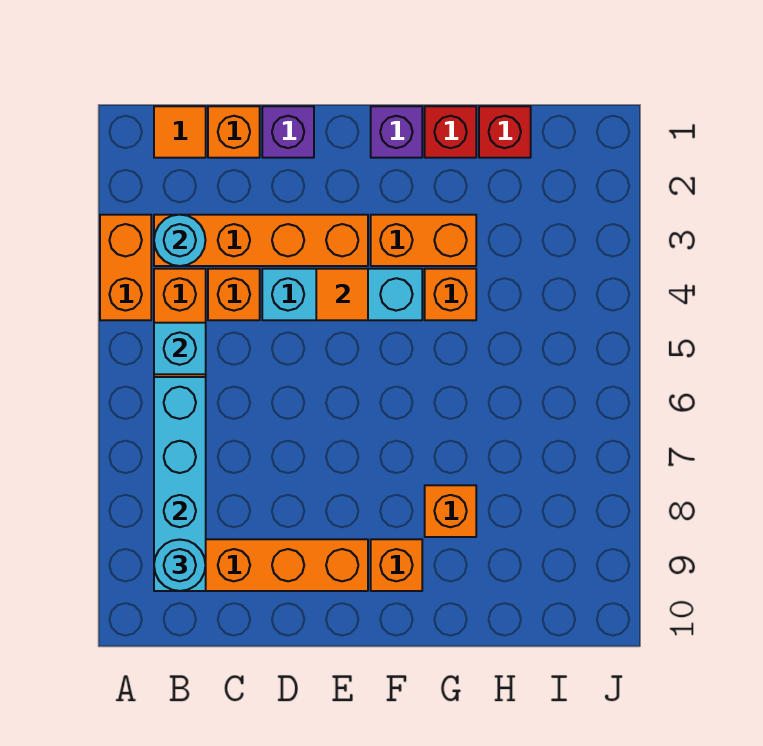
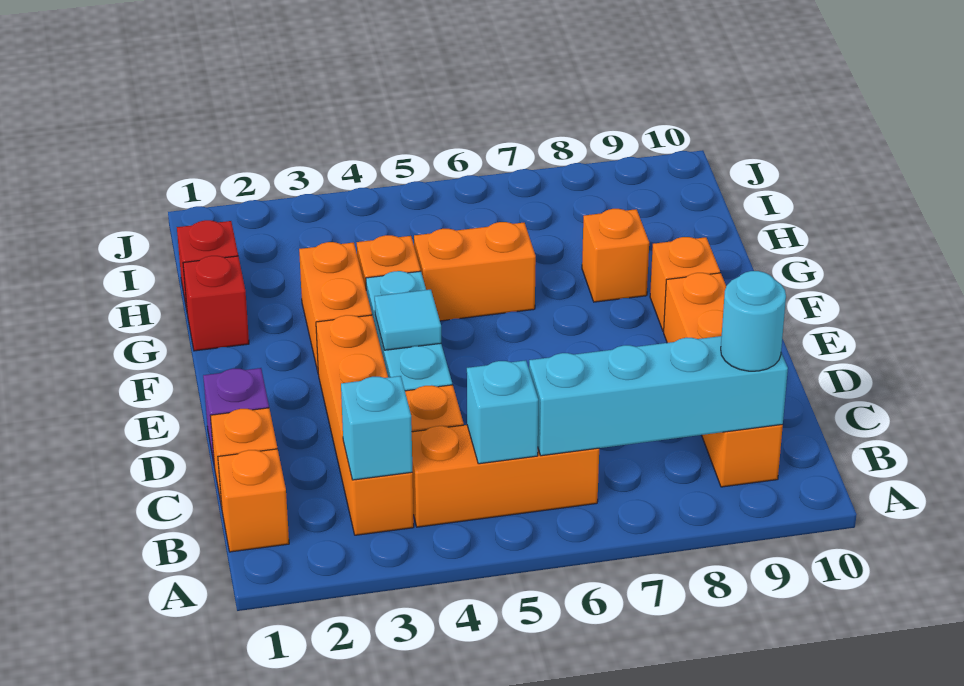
orange 1x2 brick [100,215,151,320] -> orange 1x2 brick moved to [414,222,536,321]
orange 1x1 tile [154,106,206,158] -> orange 1x1 brick [218,449,289,552]
cyan 1x1 round brick [154,215,206,266] -> cyan 1x1 brick [341,376,412,480]
orange 1x1 tile [316,269,368,320] -> cyan 1x1 tile [375,289,441,350]
purple 1x1 brick [371,106,422,158] -> none

